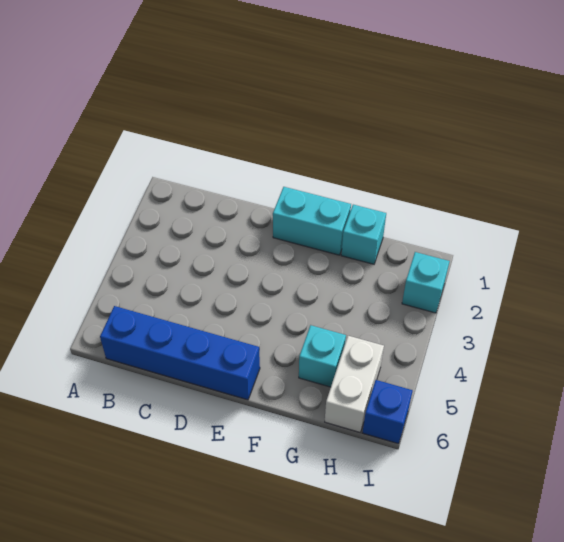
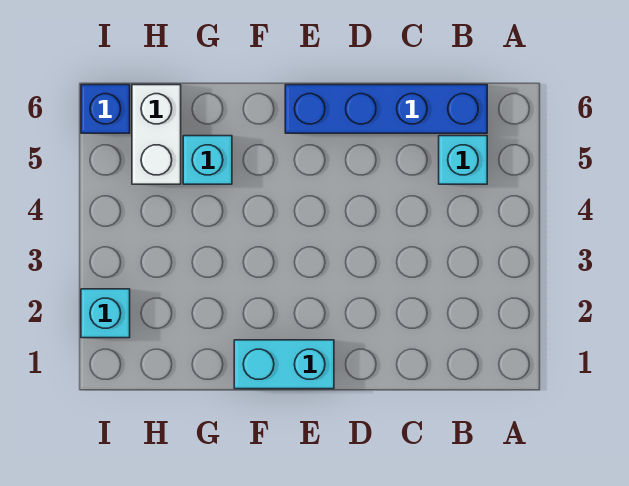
cyan 1x1 brick [341,205,386,264] -> cyan 1x1 brick moved to [439,136,487,184]

